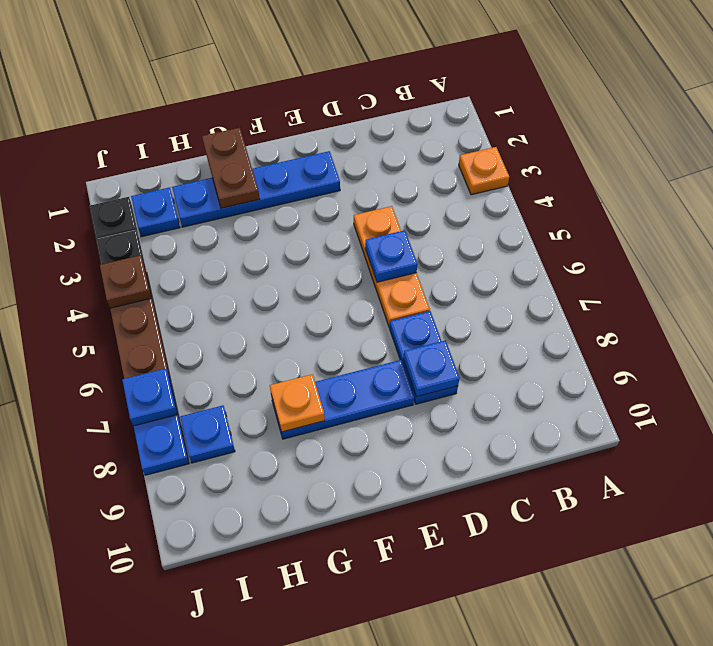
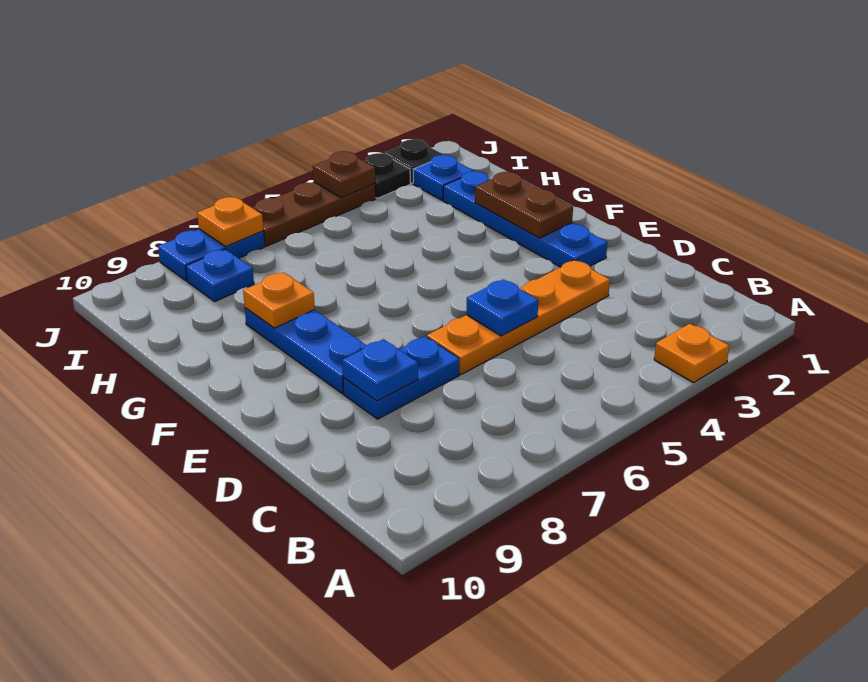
orange 1x3 plate [354,206,430,327] -> orange 1x4 plate [427,260,610,374]
brown 1x2 plate [202,128,260,208] -> brown 1x2 plate turned to [475,172,573,238]
blue 1x1 plate [122,369,177,426] -> orange 1x1 plate [197,197,263,247]

